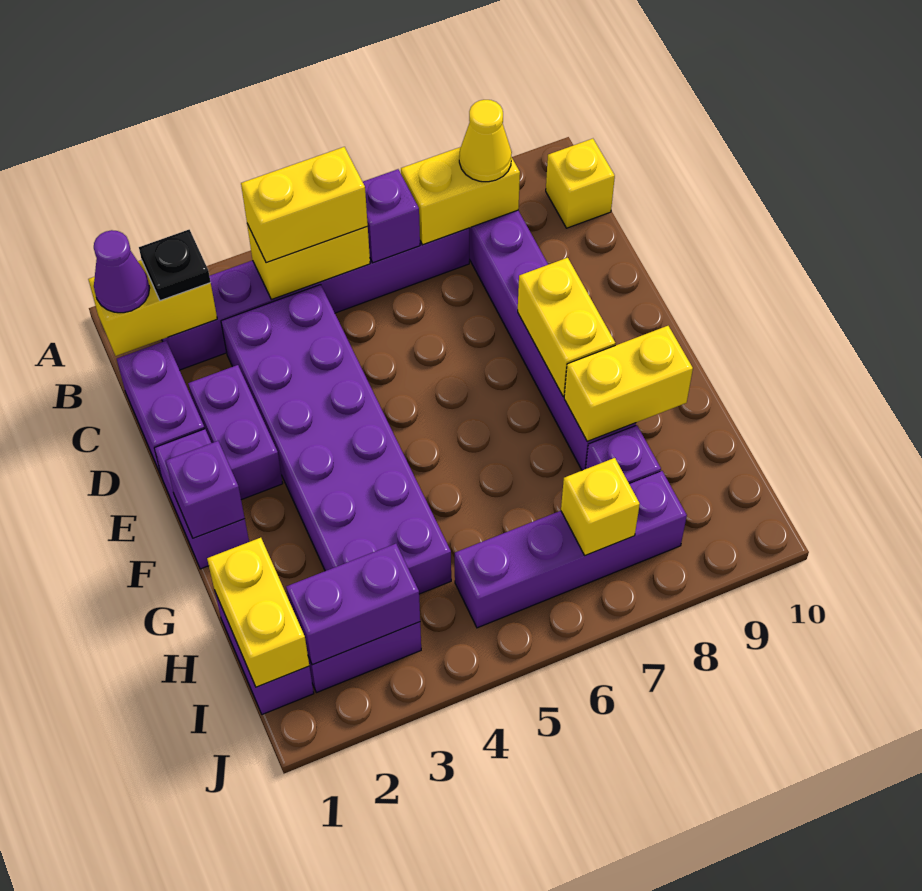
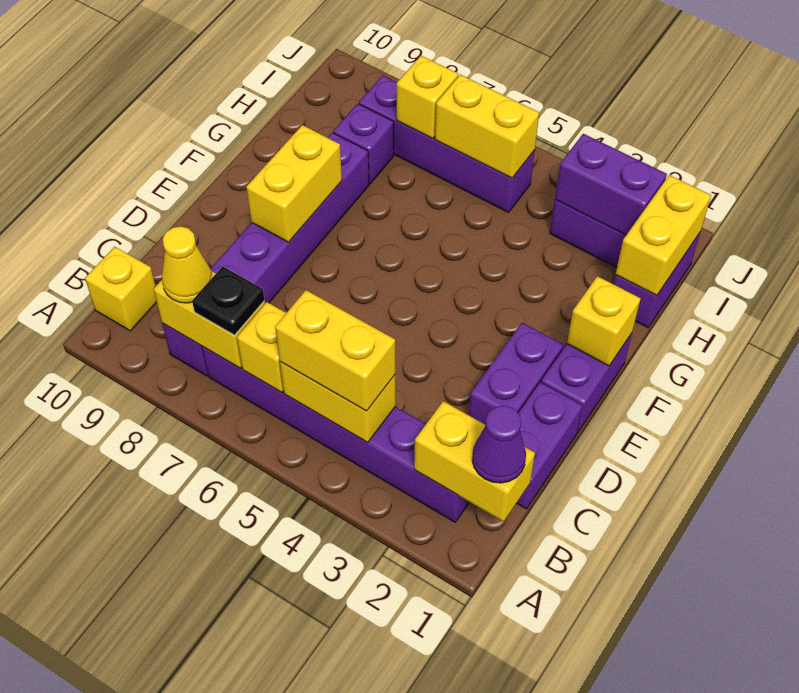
black 1x1 plate [139,230,211,301] -> black 1x1 plate moved to [192,266,264,335]
purple 1x1 brick [363,169,420,263] -> yellow 1x1 brick [237,302,286,392]
purple 2x6 brick [221,285,451,594] -> none
purple 1x1 brick [166,441,245,538] -> yellow 1x1 brick [567,276,641,366]
yellow 1x2 brick [564,326,693,441] -> yellow 1x2 brick moved to [435,75,539,178]

